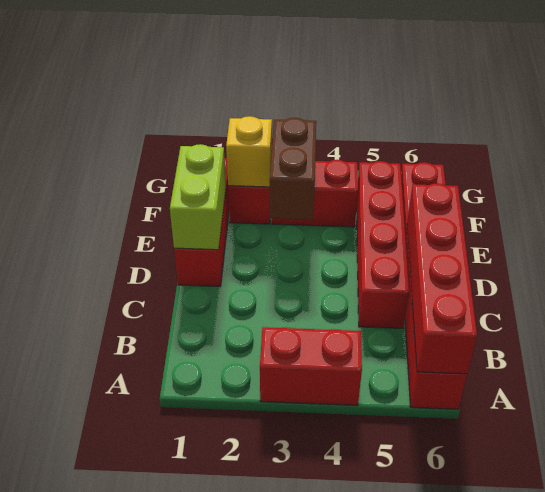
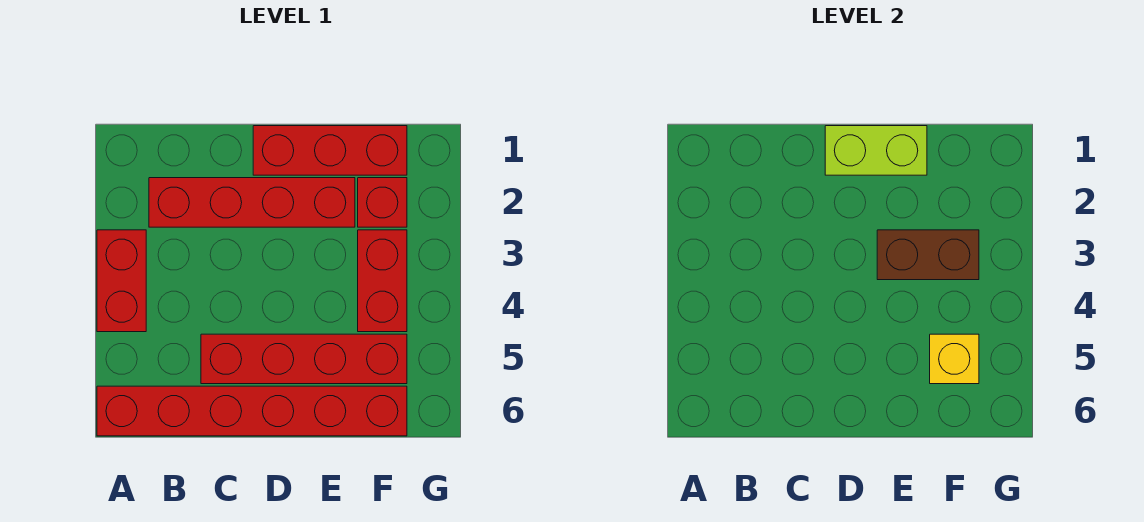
red 1x4 brick [407,183,477,374] -> red 1x4 brick moved to [149,178,355,227]
yellow 1x1 brick [226,116,272,187] -> yellow 1x1 brick moved to [930,334,979,384]

